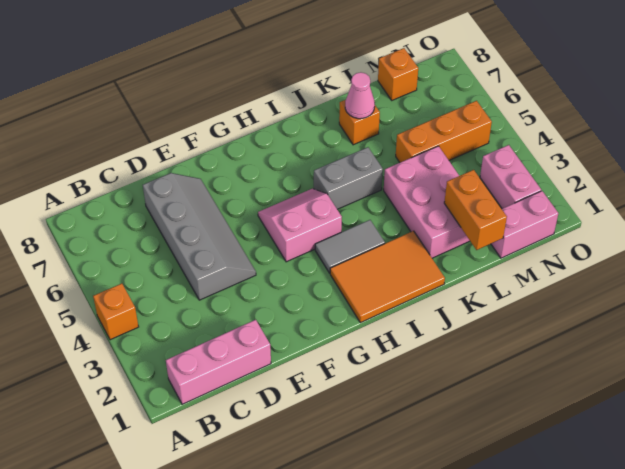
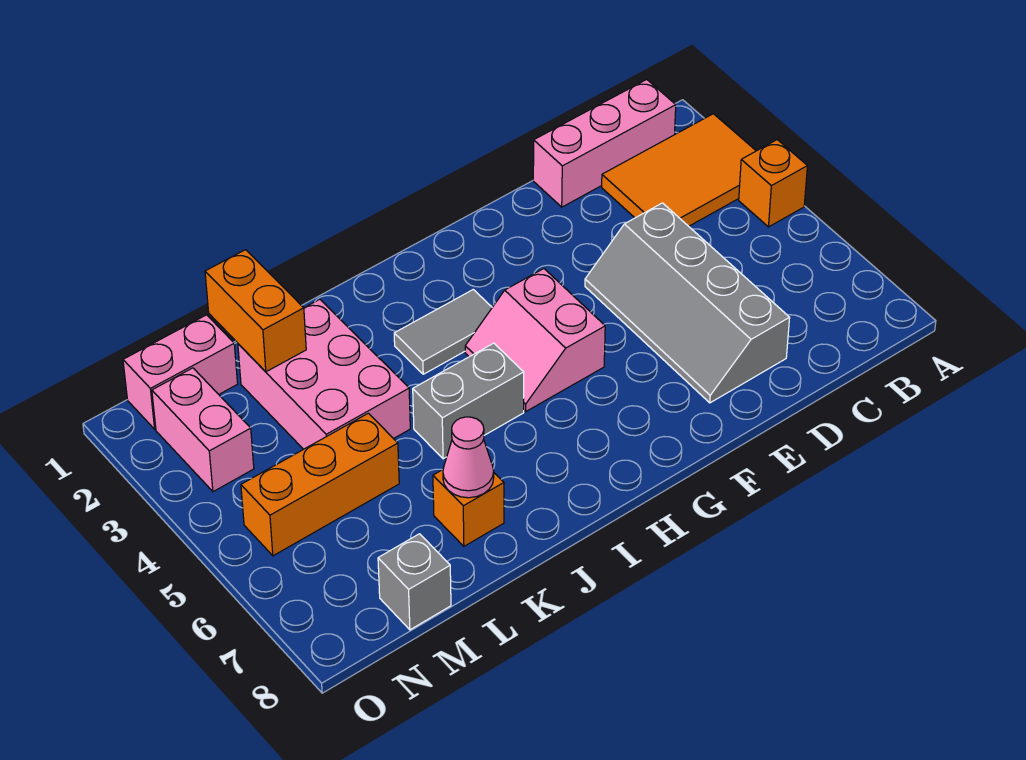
pink 2x2 slope [258,189,342,262] -> pink 2x2 slope turned to [465,269,605,412]
orange 2x3 tile [330,231,445,323] -> orange 2x3 tile moved to [602,114,756,226]
orange 1x1 brick [378,48,418,100] -> grey 1x1 brick [378,534,451,630]

